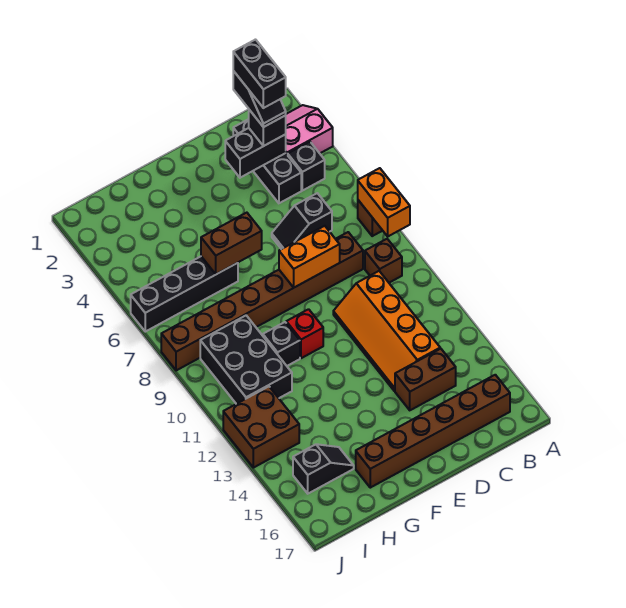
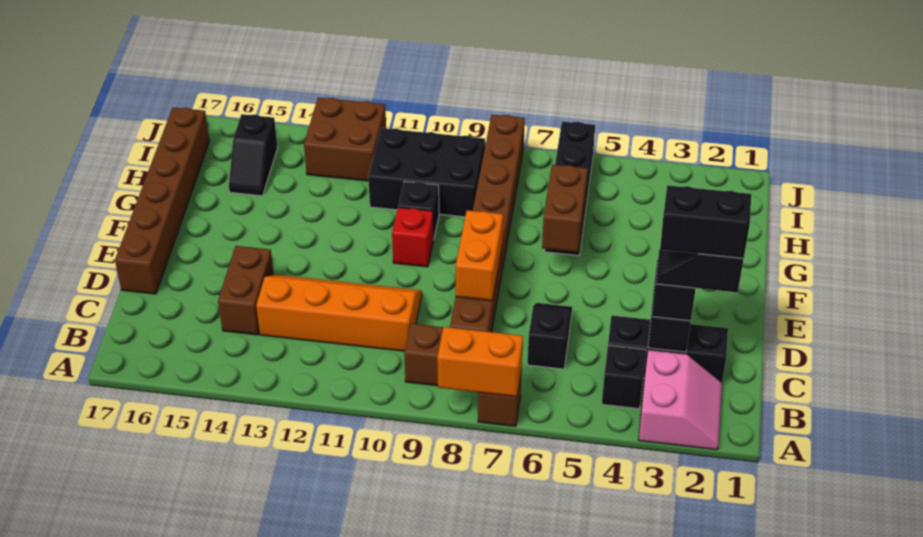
brown 1x6 brick [356,375,510,488] -> brown 1x6 brick moved to [115,108,210,294]

